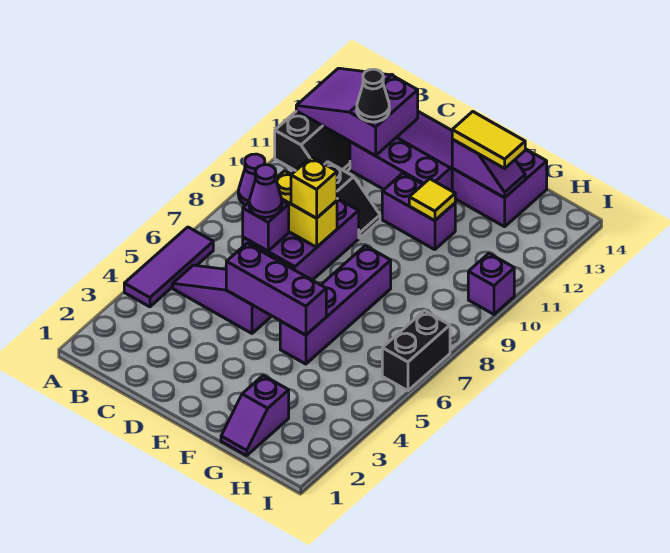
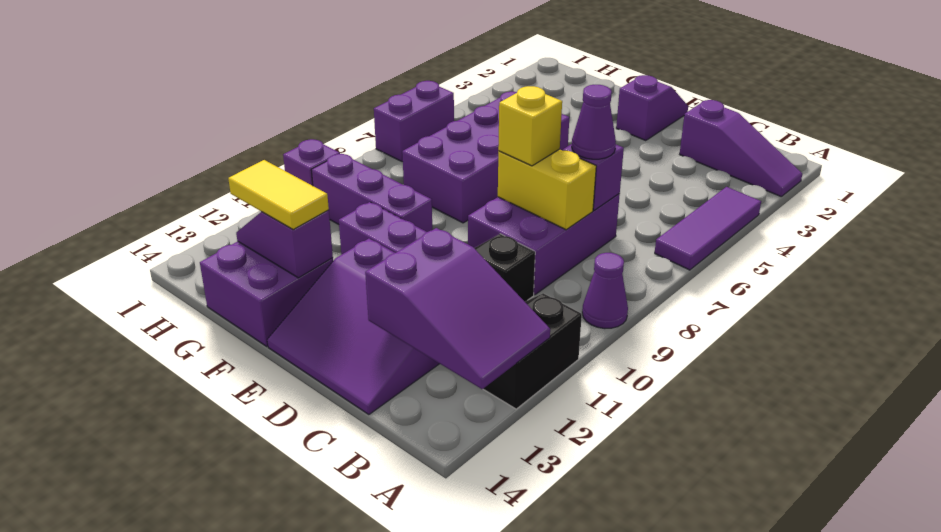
purple 1x3 slope [173,265,272,333] -> purple 1x3 slope moved to [680,100,802,196]
black 1x1 cone [357,69,389,122] -> none
purple 1x3 brick [226,243,326,335] -> purple 1x3 brick moved to [311,154,432,232]
purple 1x4 brick [280,246,391,364] -> purple 2x4 brick [402,92,569,223]
yellow 1x1 tile [409,179,455,221] -> none
purple 1x2 slope [221,375,289,456] -> purple 1x2 slope moved to [616,75,688,141]
black 1x2 brick [382,311,450,391] -> purple 1x2 brick [374,81,454,161]

